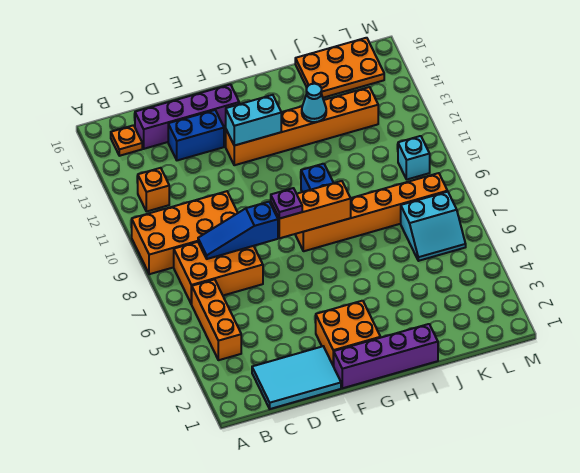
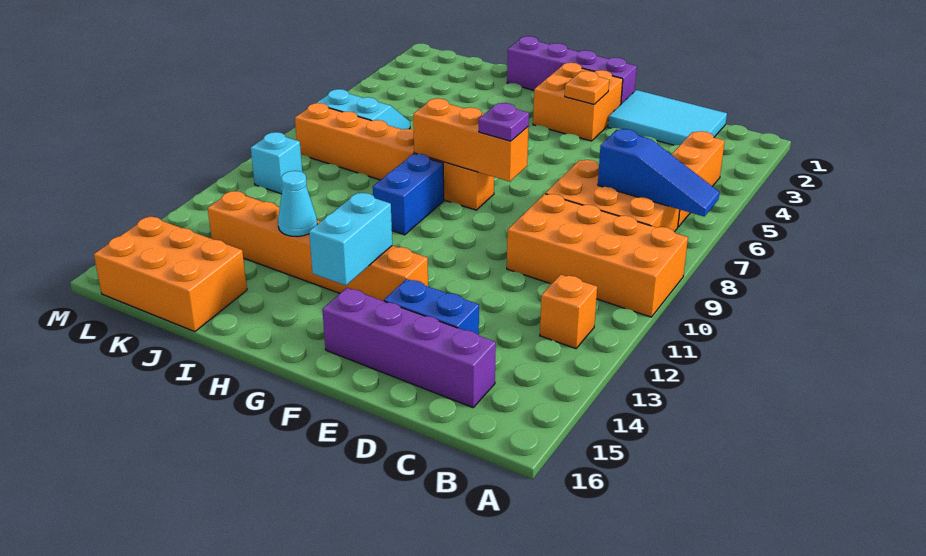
orange 1x1 plate [111,125,142,156] -> orange 1x1 plate moved to [565,71,609,104]
blue 1x3 slope [198,202,278,259] -> blue 1x3 slope moved to [598,129,719,216]
cyan 1x2 brick [226,95,281,146] -> cyan 1x2 brick turned to [309,193,392,285]
orange 2x3 plate [295,38,384,98] -> orange 2x3 brick [94,216,247,332]

